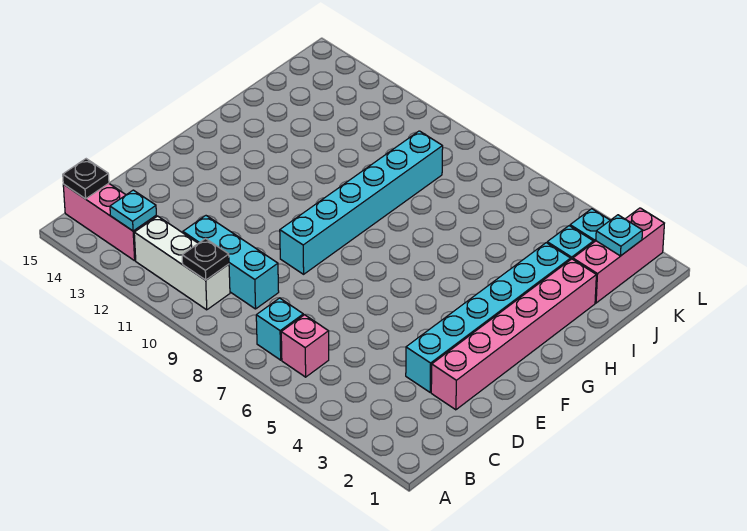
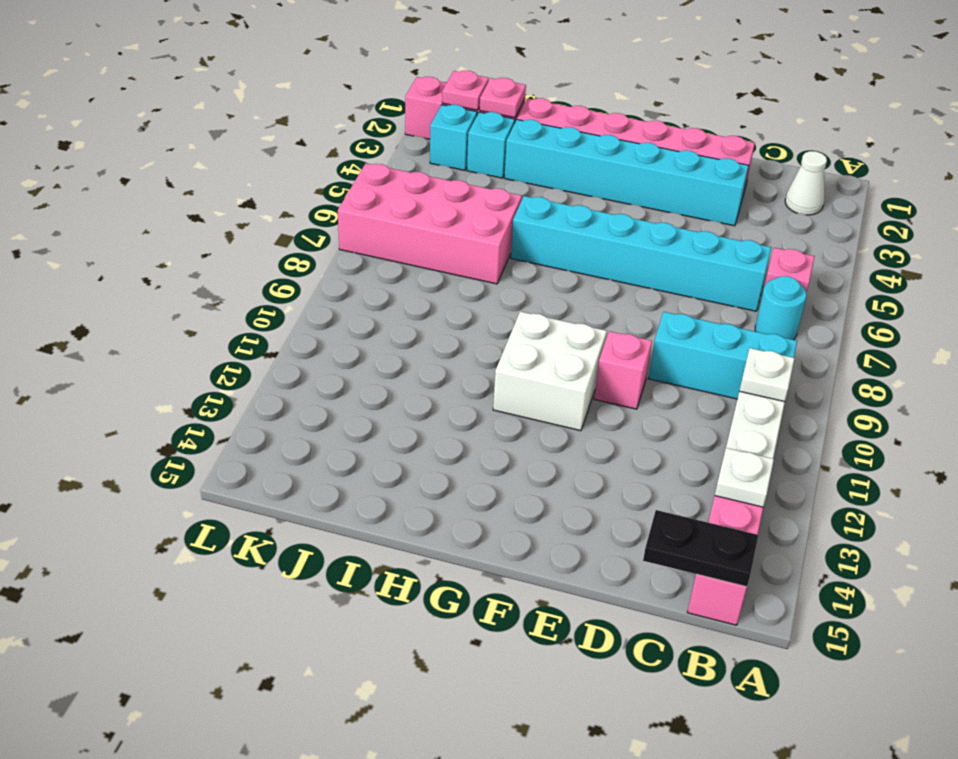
none -> white 1x1 cone [785,151,827,215]
cyan 1x1 brick [256,298,303,360] -> cyan 1x1 round brick [755,276,806,340]
black 1x1 plate [182,239,229,280] -> white 1x1 plate [740,348,794,402]
cyan 1x1 plate [110,190,156,231] -> white 1x1 plate [715,448,774,507]
black 1x1 plate [63,159,109,199] -> black 1x2 plate [643,510,758,587]
cyan 1x3 brick [183,216,279,309] -> cyan 1x3 brick turned to [648,312,797,399]
cyan 1x6 brick [280,131,443,274] -> cyan 1x6 brick moved to [511,196,771,311]
none -> pink 1x1 brick [594,331,652,409]
none -> white 2x2 brick [493,312,607,431]
none -> pink 2x4 brick [338,163,522,284]
none -> pink 1x1 plate [480,78,526,117]
cyan 1x1 plate [596,215,643,256] -> pink 1x1 plate [442,71,489,110]

